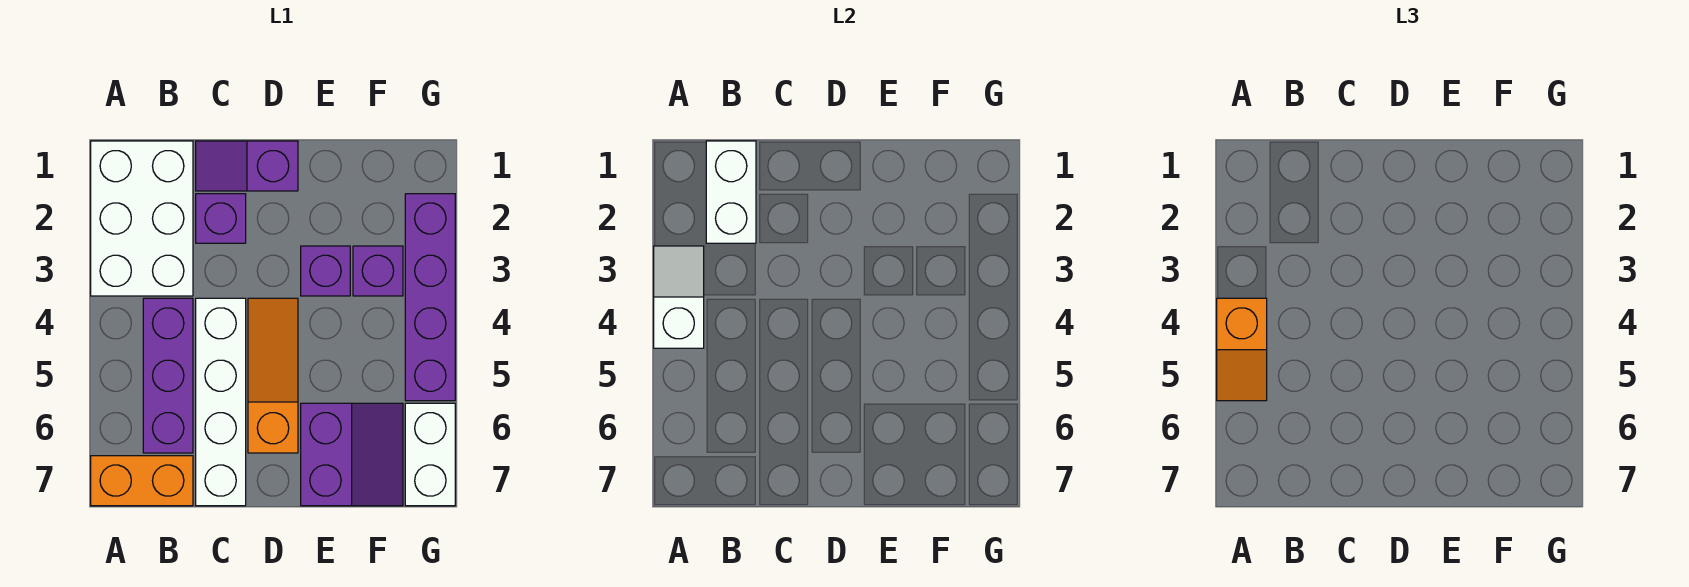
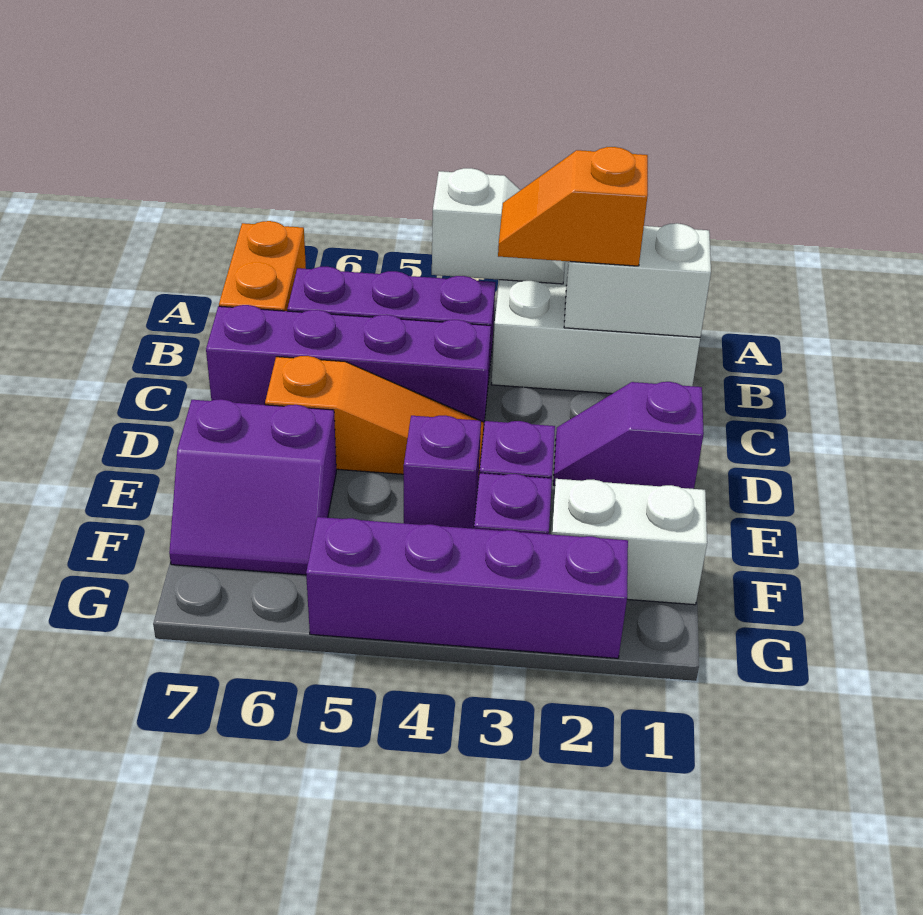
orange 1x2 slope [1217,298,1267,401] -> orange 1x2 slope moved to [498,147,648,266]
purple 1x2 slope [196,141,298,191] -> purple 1x2 slope turned to [553,382,704,489]
purple 1x1 brick [196,194,246,243] -> purple 1x1 brick moved to [404,416,481,529]
white 1x4 brick [196,298,246,506] -> purple 1x4 brick [206,305,491,431]
white 1x2 brick [405,403,455,506] -> white 1x2 brick moved to [551,479,707,605]

